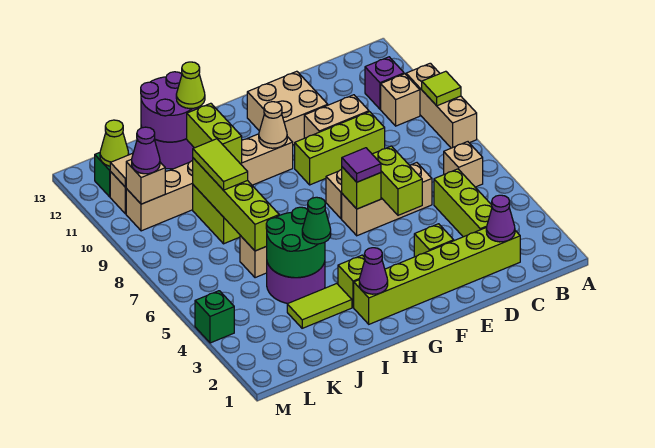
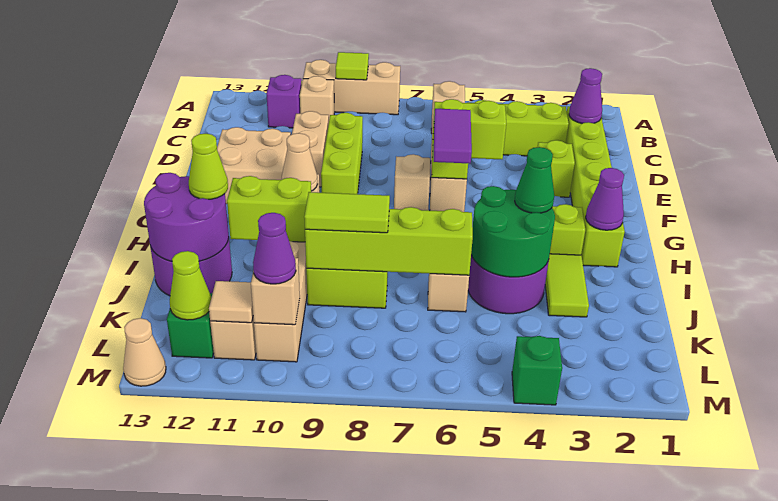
purple 1x1 tile [342,148,381,182] -> purple 1x2 tile [434,109,472,164]
none -> tan 1x1 cone [123,318,166,386]

